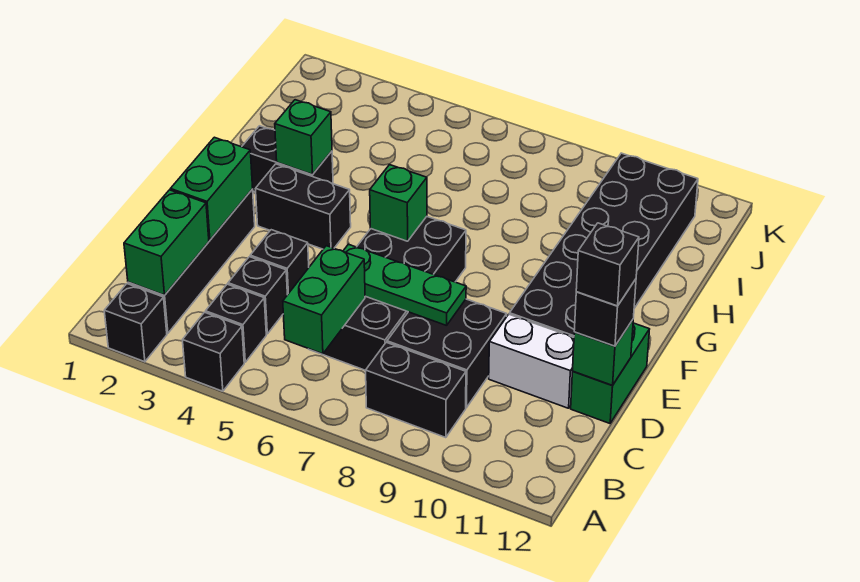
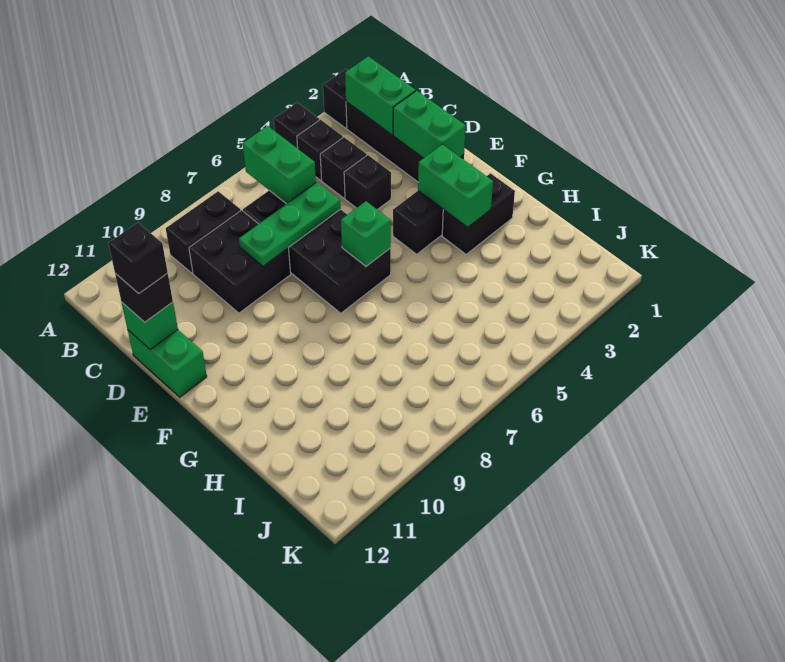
white 1x2 brick [489,314,574,408] -> none
black 2x6 brick [509,153,698,337] -> none
green 1x1 brick [275,100,332,175] -> green 1x2 brick [418,144,493,227]

